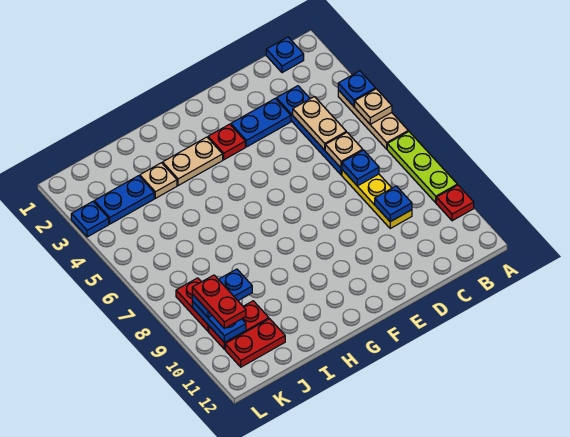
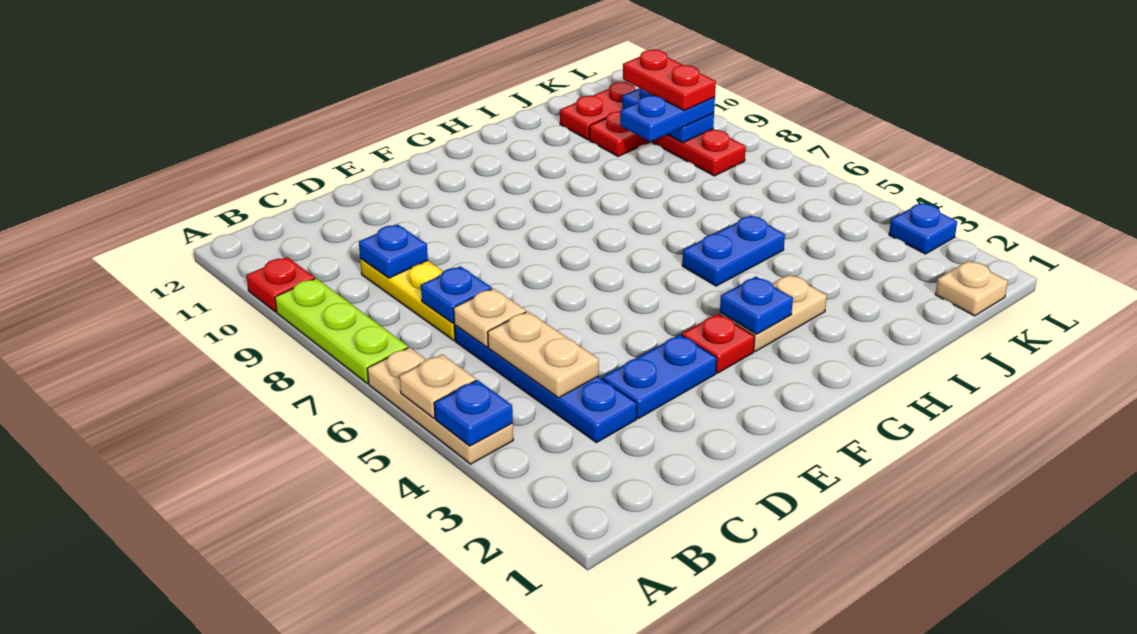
blue 1x1 plate [266,37,304,73] -> blue 1x1 plate moved to [720,277,793,334]
tan 1x1 plate [140,163,177,198] -> tan 1x1 plate moved to [935,261,1008,316]
blue 1x2 plate [94,176,154,224] -> blue 1x2 plate moved to [682,216,785,286]

